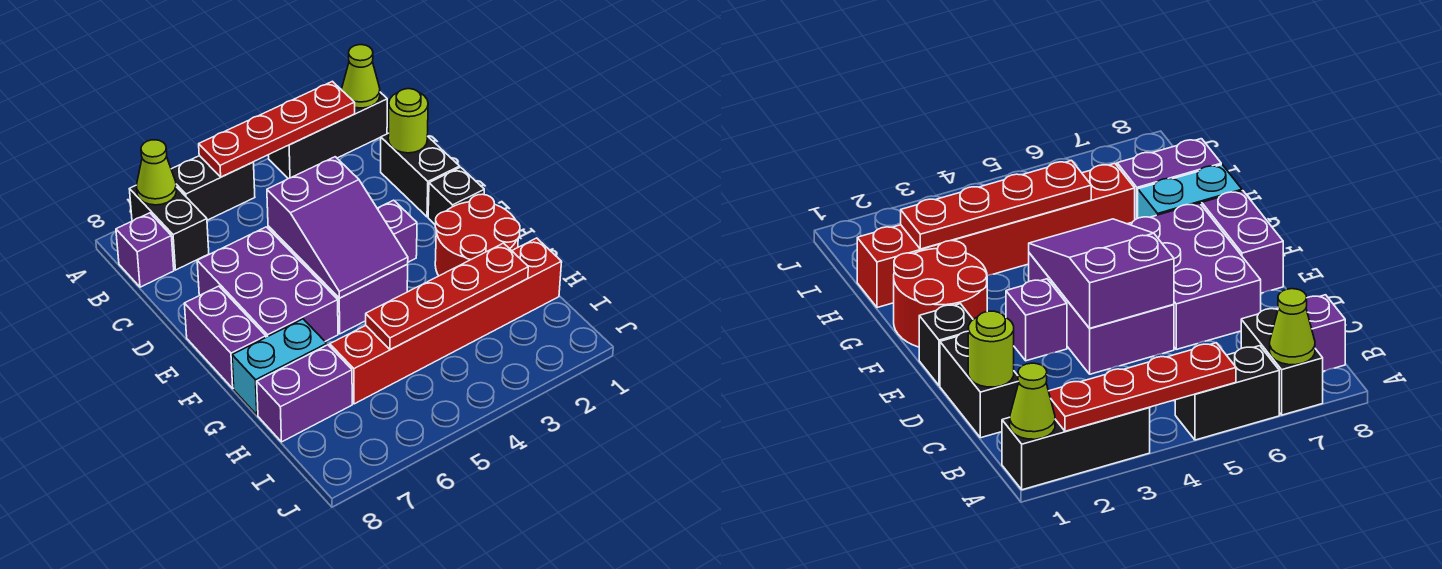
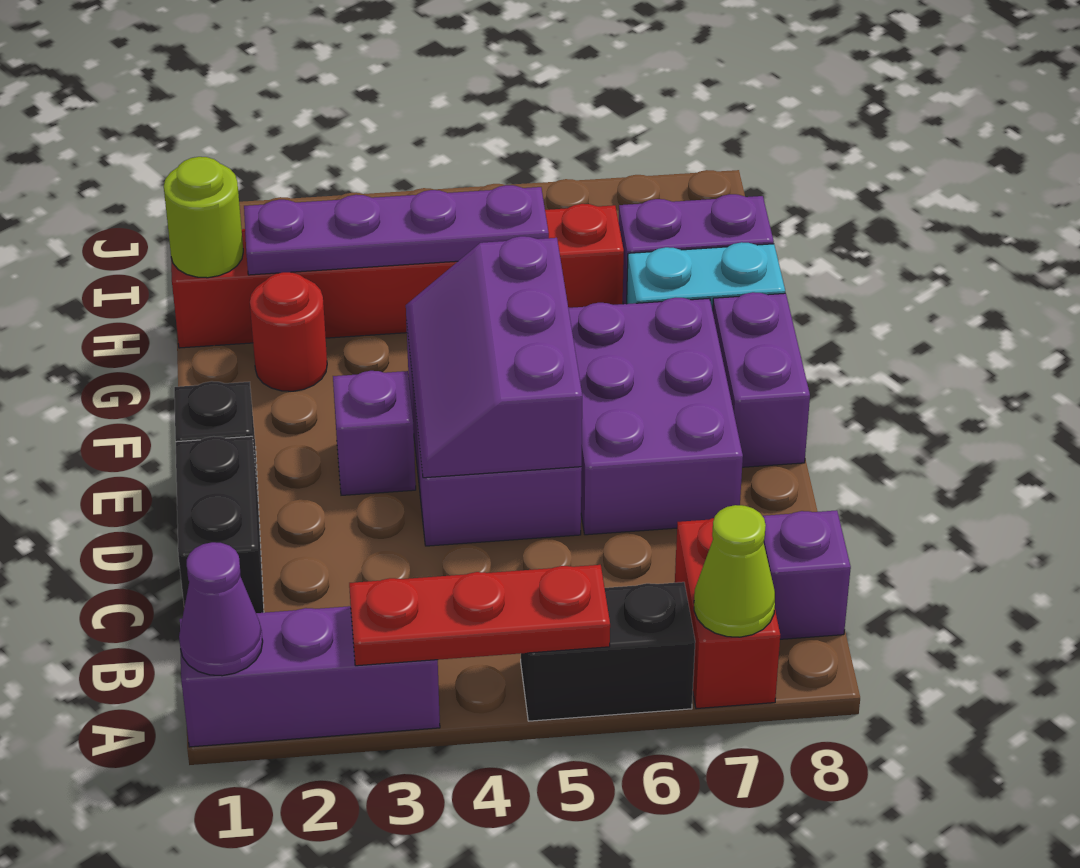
black 1x3 brick [268,89,387,179] -> purple 1x3 brick [180,606,440,747]
lime 1x1 cone [342,45,380,108] -> purple 1x1 cone [179,542,263,676]
red 1x4 plate [199,81,355,177] -> red 1x3 plate [349,565,610,666]
black 1x2 brick [129,186,209,270] -> red 1x2 brick [675,518,780,709]
lime 1x1 round brick [388,89,428,153] -> lime 1x1 round brick moved to [164,157,243,278]
purple 2x3 slope [267,157,408,298] -> purple 2x3 slope turned to [406,236,582,478]
red 2x2 round brick [435,194,520,276] -> red 1x1 round brick [250,272,327,391]
red 1x4 plate [366,243,528,350] -> purple 1x4 plate [244,185,549,275]

